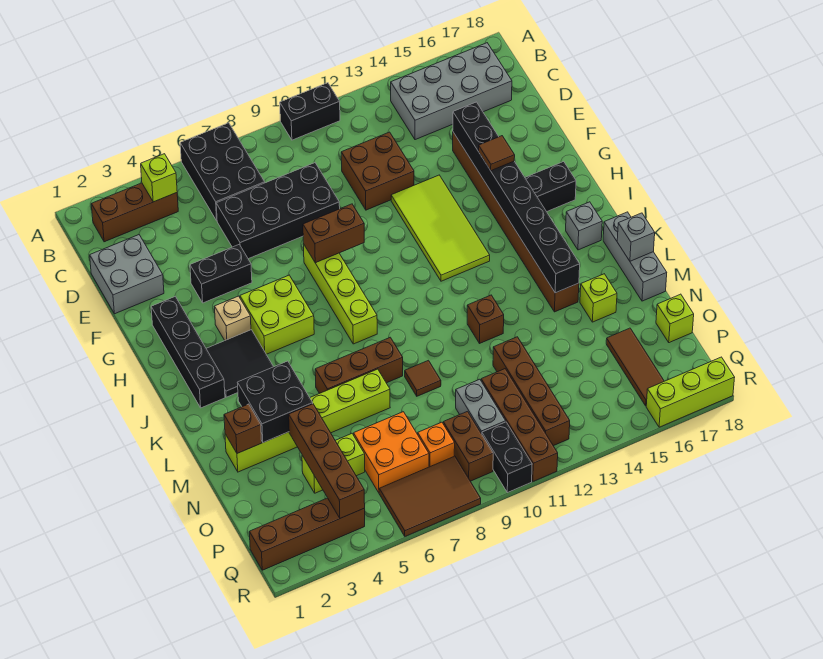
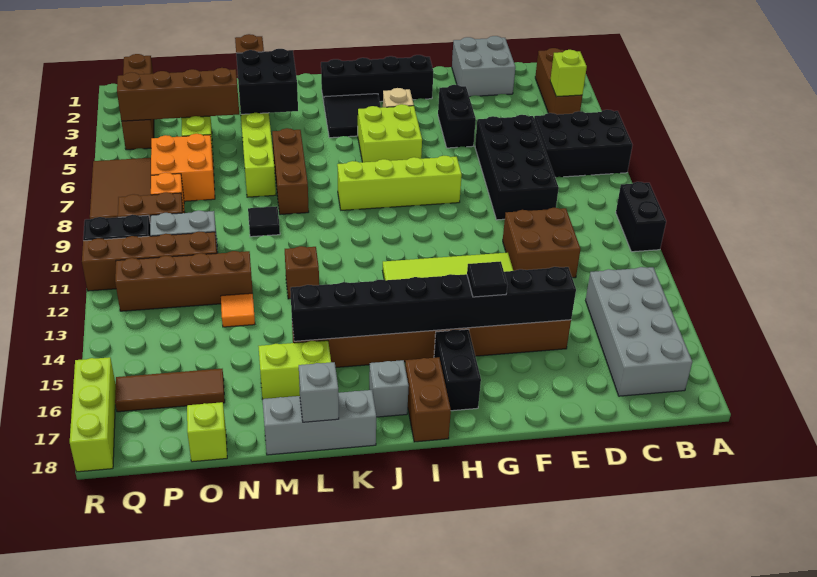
brown 1x2 brick [303,204,364,263] -> brown 1x2 brick moved to [405,357,451,442]
brown 1x1 tile [479,136,515,171] -> black 1x1 tile [467,261,507,297]
brown 1x1 tile [405,360,441,396] -> black 1x1 tile [248,206,280,237]
lime 1x1 brick [580,274,617,322] -> lime 1x2 brick [258,340,331,399]
none -> orange 1x1 tile [221,293,255,327]

